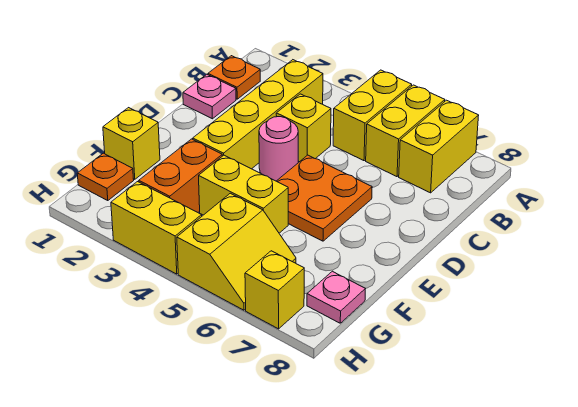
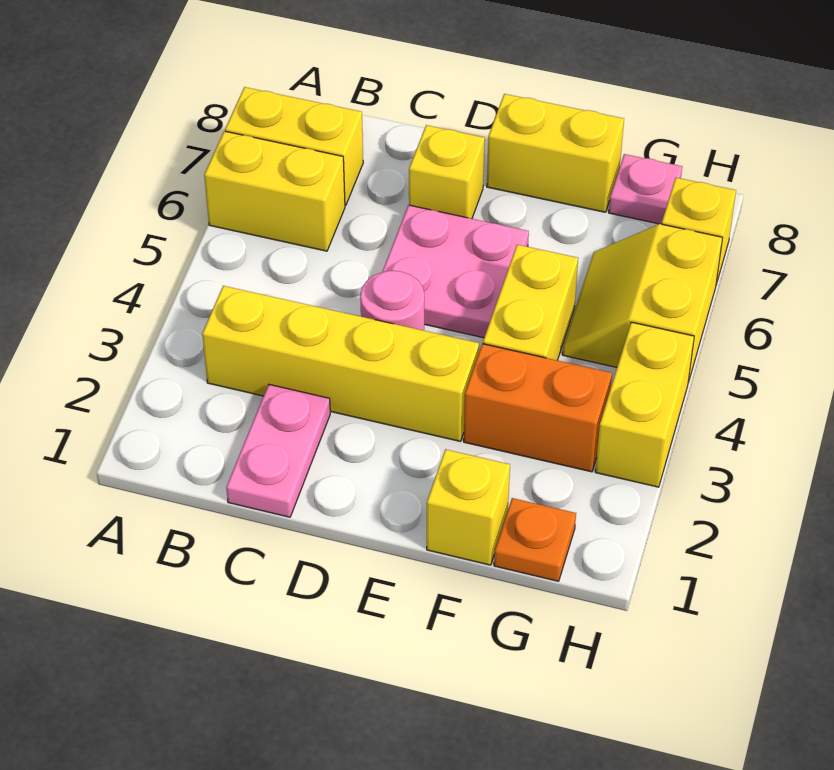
yellow 1x2 brick [333,70,412,161] -> yellow 1x2 brick moved to [487,94,624,212]
orange 1x1 plate [208,56,260,99] -> none
pink 1x1 plate [183,74,236,119] -> pink 1x2 plate [226,385,330,517]
yellow 1x1 brick [276,94,331,162] -> yellow 1x1 brick moved to [409,125,485,219]
orange 2x2 plate [277,155,372,241] -> pink 2x2 plate [382,205,529,338]
yellow 2x2 slope [177,193,296,310] -> yellow 2x2 slope turned to [562,224,722,382]

